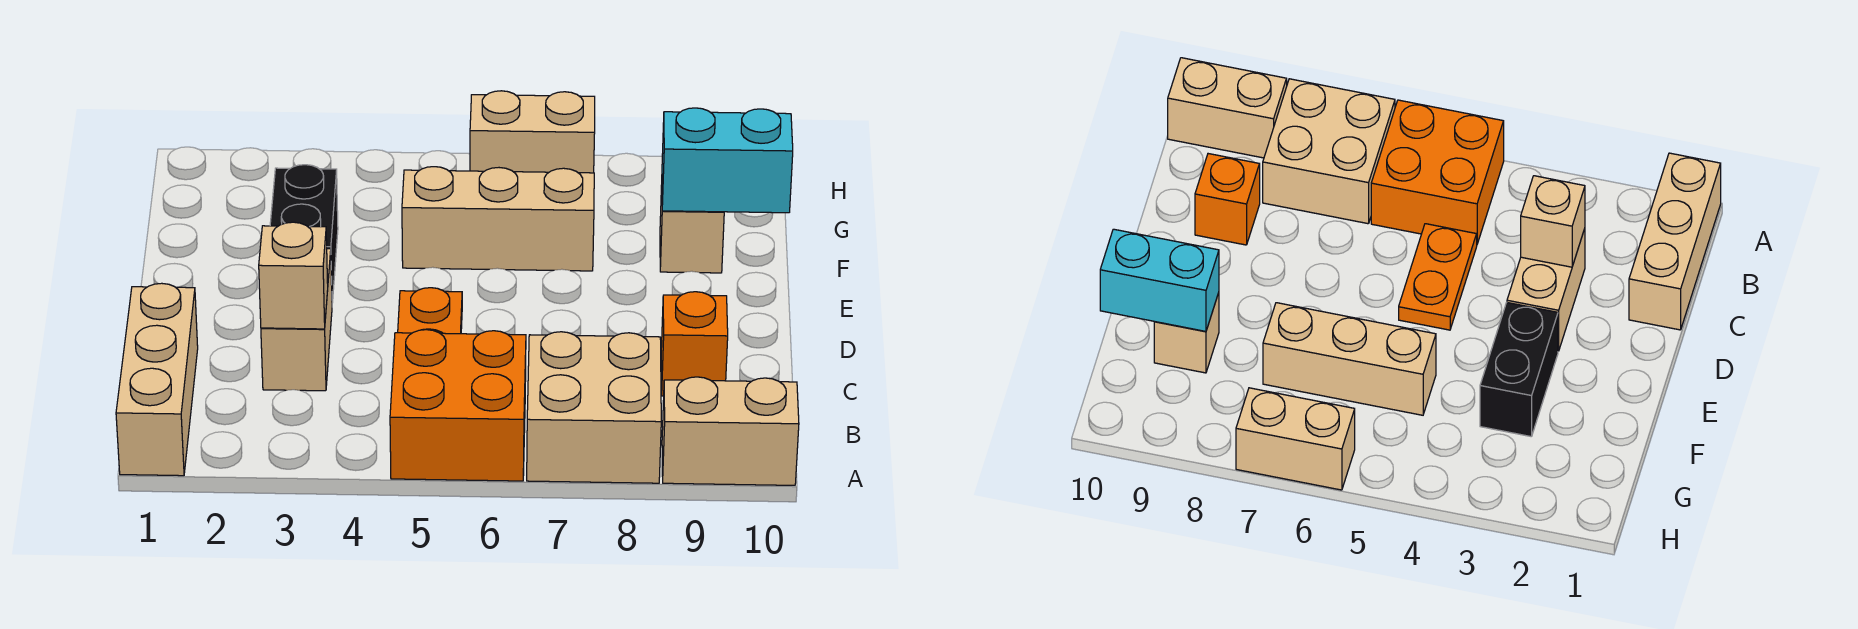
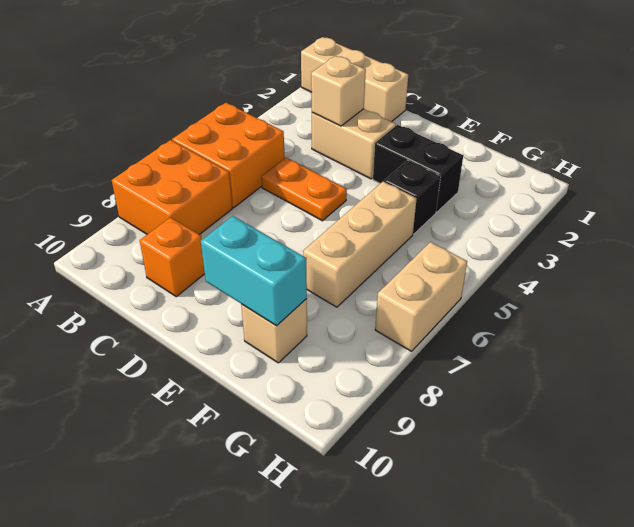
tan 2x2 brick [527,332,661,483] -> orange 2x2 brick [112,140,232,235]
tan 1x2 brick [662,377,799,485] -> none
none -> black 1x1 brick [384,160,441,234]
cyan 1x2 brick [662,108,793,213] -> cyan 1x2 brick turned to [201,216,307,326]

